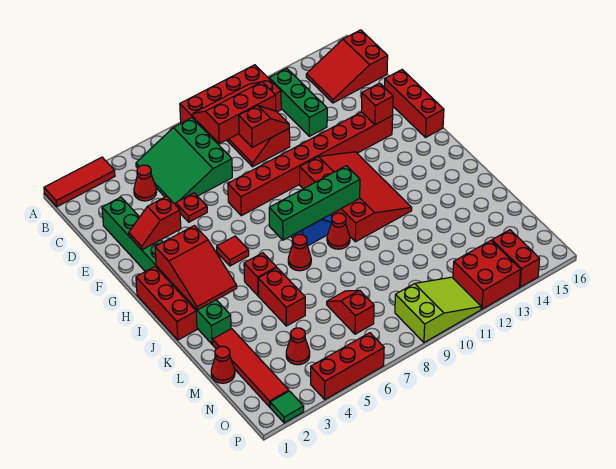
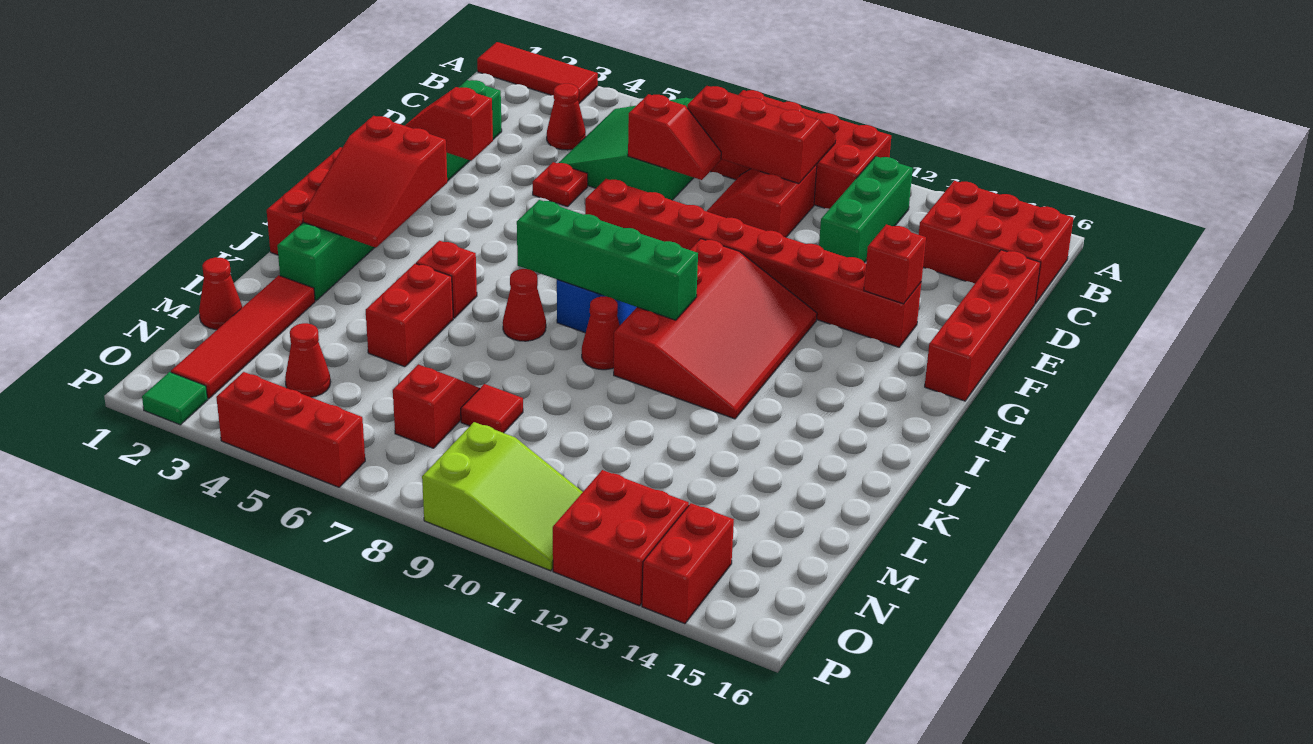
red 2x3 slope [306,30,388,103] -> red 2x3 brick [919,181,1073,304]
red 1x2 slope [239,106,289,148] -> red 1x2 slope moved to [628,94,721,180]
red 1x3 brick [384,70,444,137] -> red 1x4 brick [925,250,1040,401]
red 1x1 tile [217,236,249,266] -> red 1x1 tile moved to [461,384,523,433]

